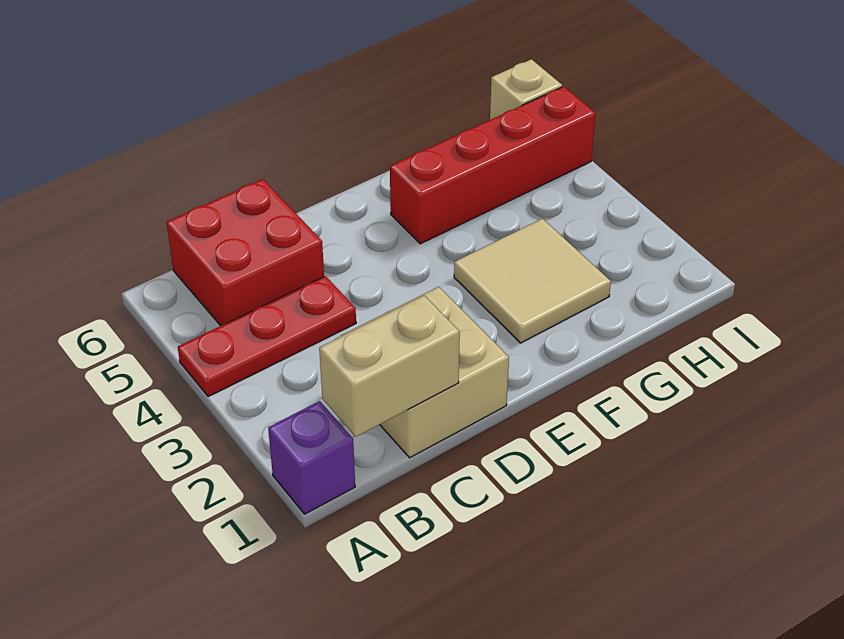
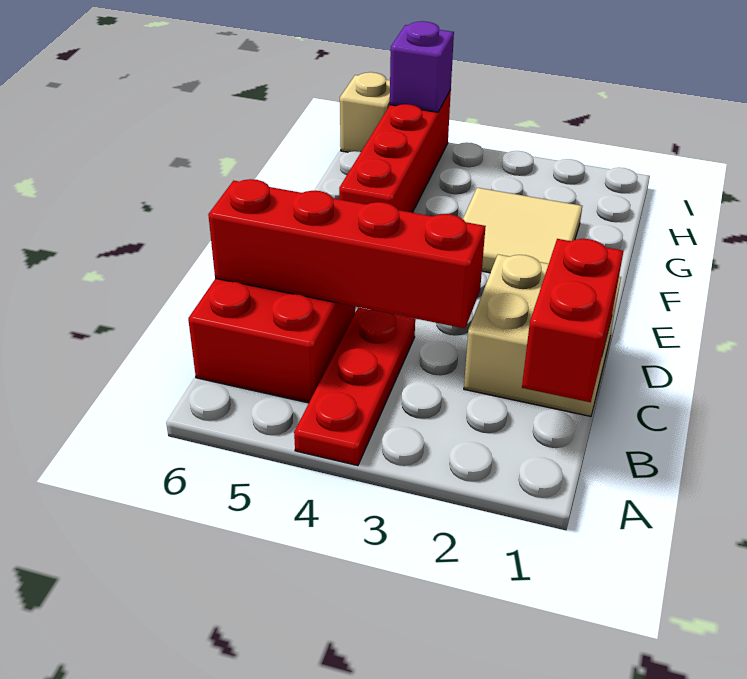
purple 1x1 brick [268,401,355,514] -> purple 1x1 brick moved to [390,21,454,112]
tan 1x2 brick [319,296,460,437] -> red 1x2 brick [522,239,623,402]
none -> red 1x4 brick [208,179,486,328]

